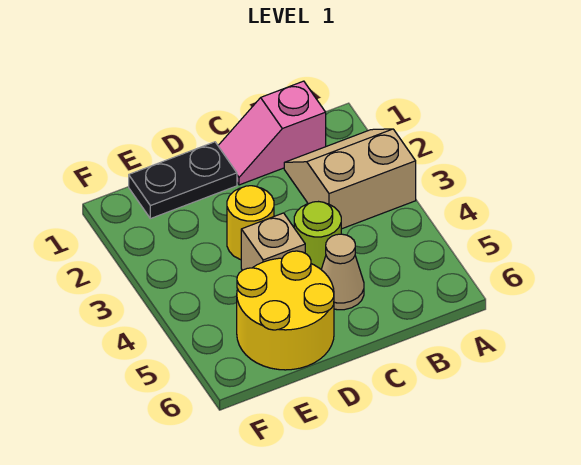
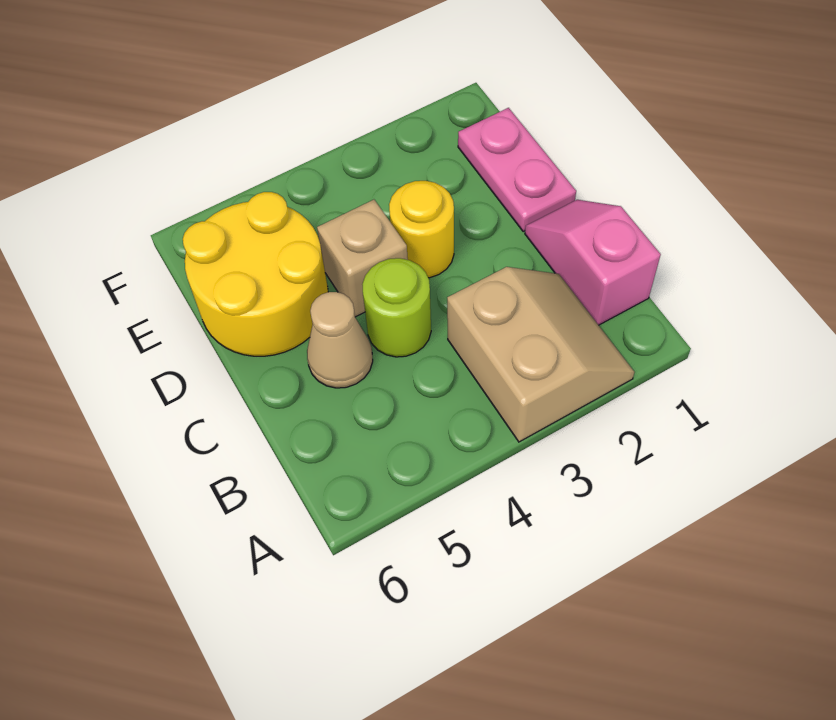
black 1x2 plate [129,142,237,219] -> pink 1x2 plate [458,108,576,232]

